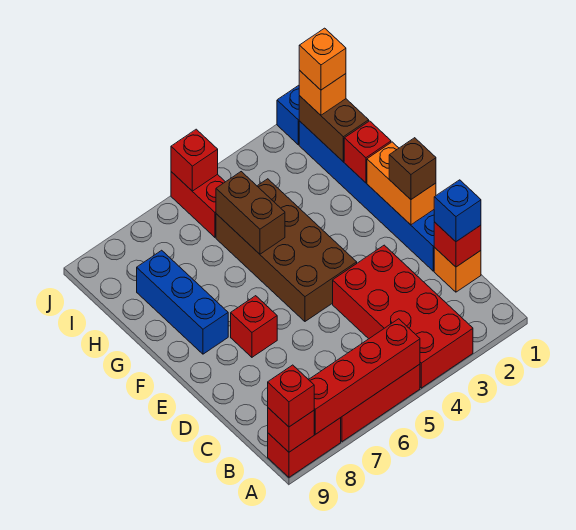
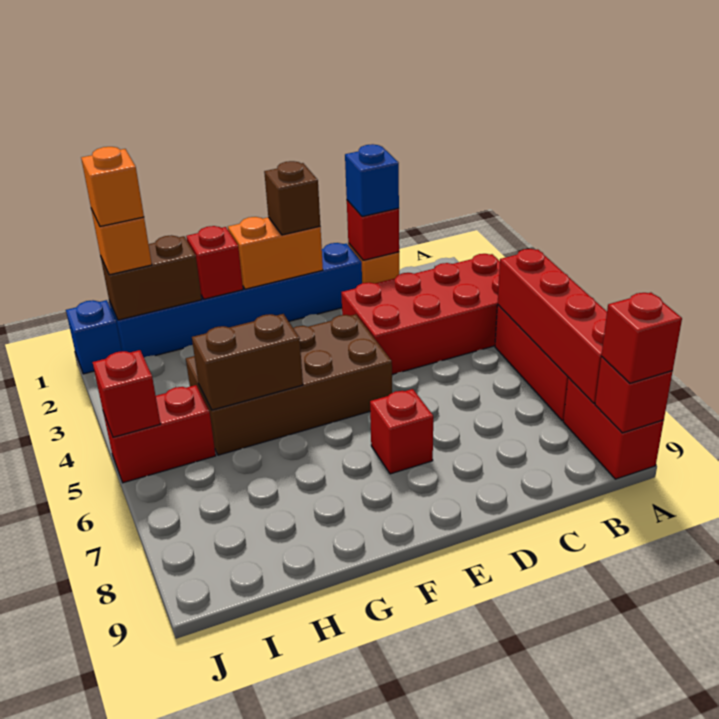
blue 1x3 brick [137,250,228,354] -> none

